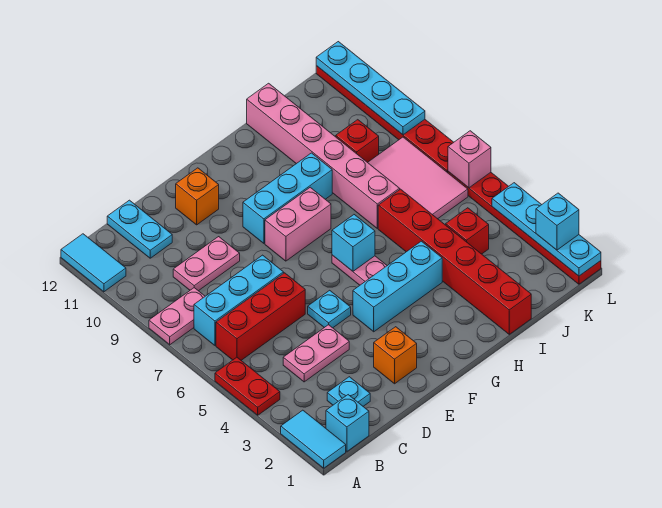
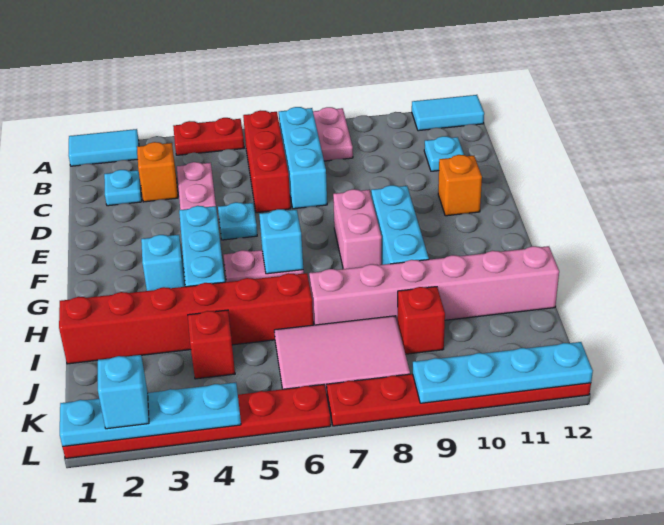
cyan 1x1 brick [326,395,369,451] -> cyan 1x1 brick moved to [141,235,185,291]
pink 1x2 plate [173,237,240,291] -> none
cyan 1x2 plate [107,200,172,258] -> cyan 1x1 plate [424,136,464,171]
orange 1x1 brick [374,327,417,384] -> orange 1x1 brick moved to [137,142,178,202]
pink 1x1 brick [448,131,491,188] -> none

